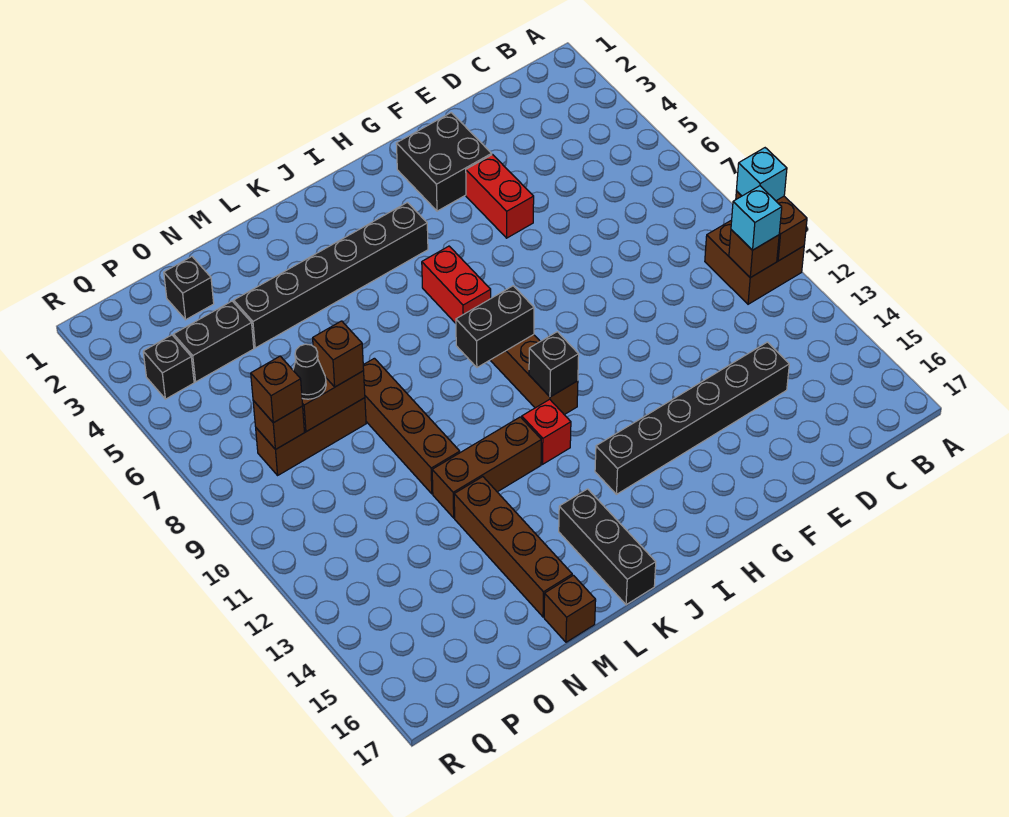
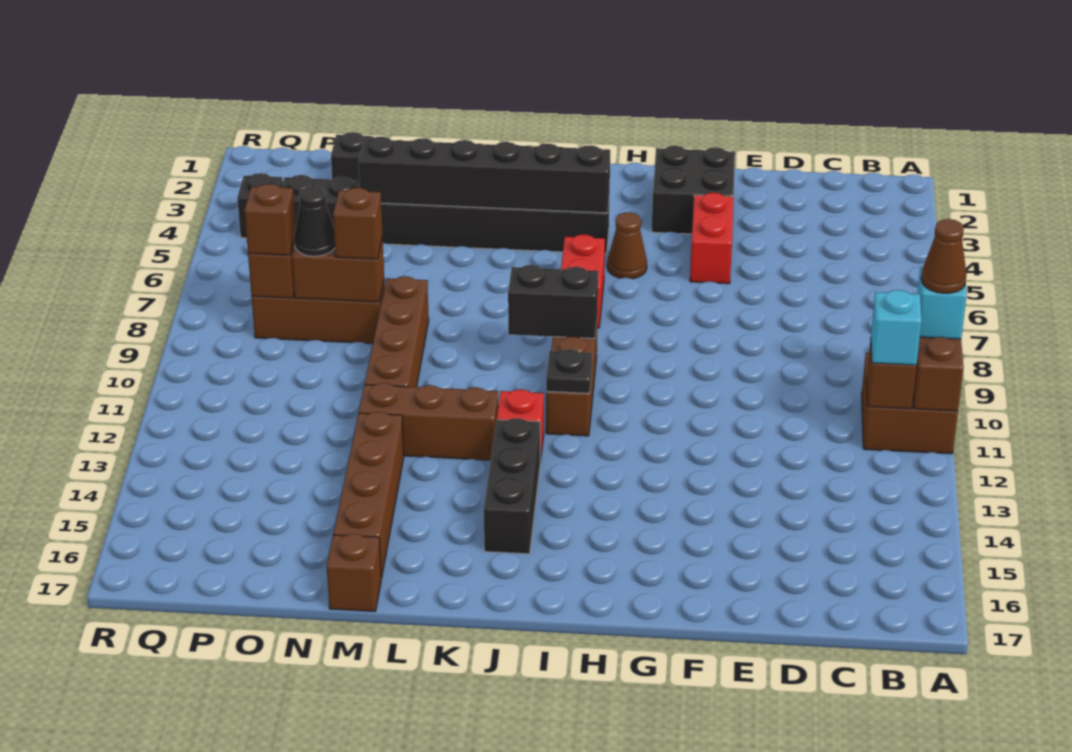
none -> brown 1x1 cone [921,219,967,293]
black 1x6 brick [595,342,789,494] -> black 1x6 brick moved to [359,137,610,213]
none -> brown 1x1 cone [607,212,647,279]
black 1x1 brick [529,332,579,397] -> black 1x1 plate [546,349,592,393]
black 1x3 brick [559,489,656,605] -> black 1x3 brick moved to [484,418,540,554]

